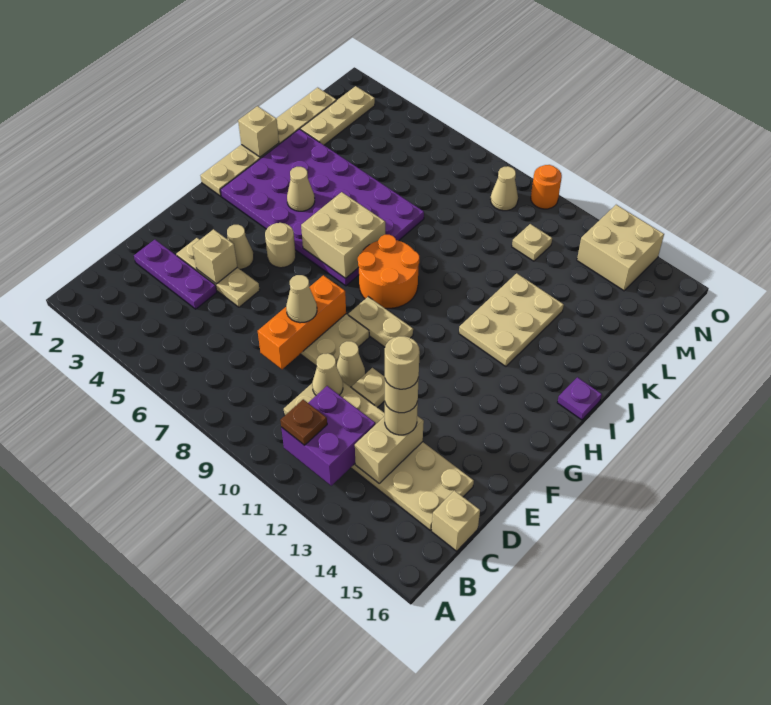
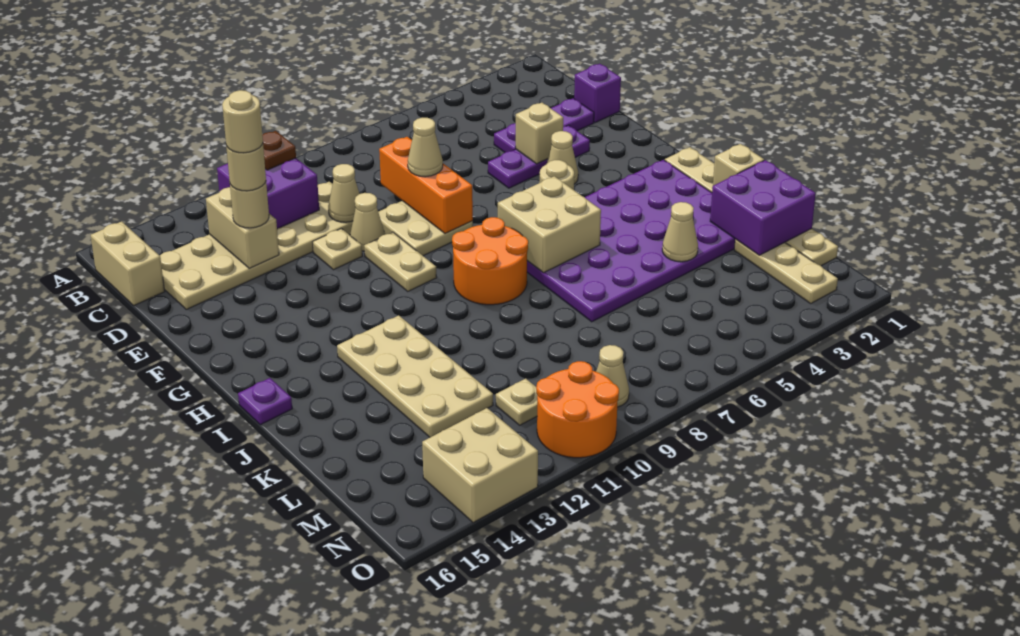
tan 1x1 brick [432,491,480,551] -> tan 1x2 brick [91,222,165,305]
none -> purple 1x1 brick [574,64,621,123]
tan 1x3 plate [176,238,260,307] -> purple 1x3 plate [488,125,590,188]
tan 1x2 plate [348,297,413,347] -> tan 1x2 plate turned to [364,232,437,291]
tan 1x1 cone [287,167,315,211] -> tan 1x1 cone moved to [662,202,698,262]
tan 2x3 plate [459,273,564,366] -> tan 2x4 plate [337,315,493,437]
none -> purple 2x2 brick [710,160,816,255]
orange 1x1 round brick [531,165,562,209] -> orange 2x2 round brick [536,361,619,458]

